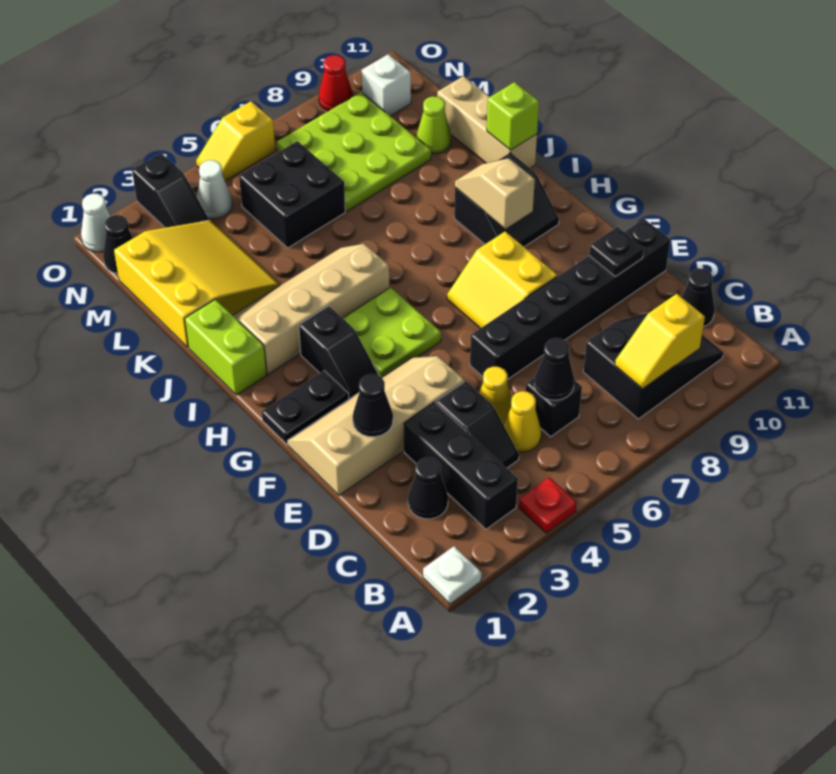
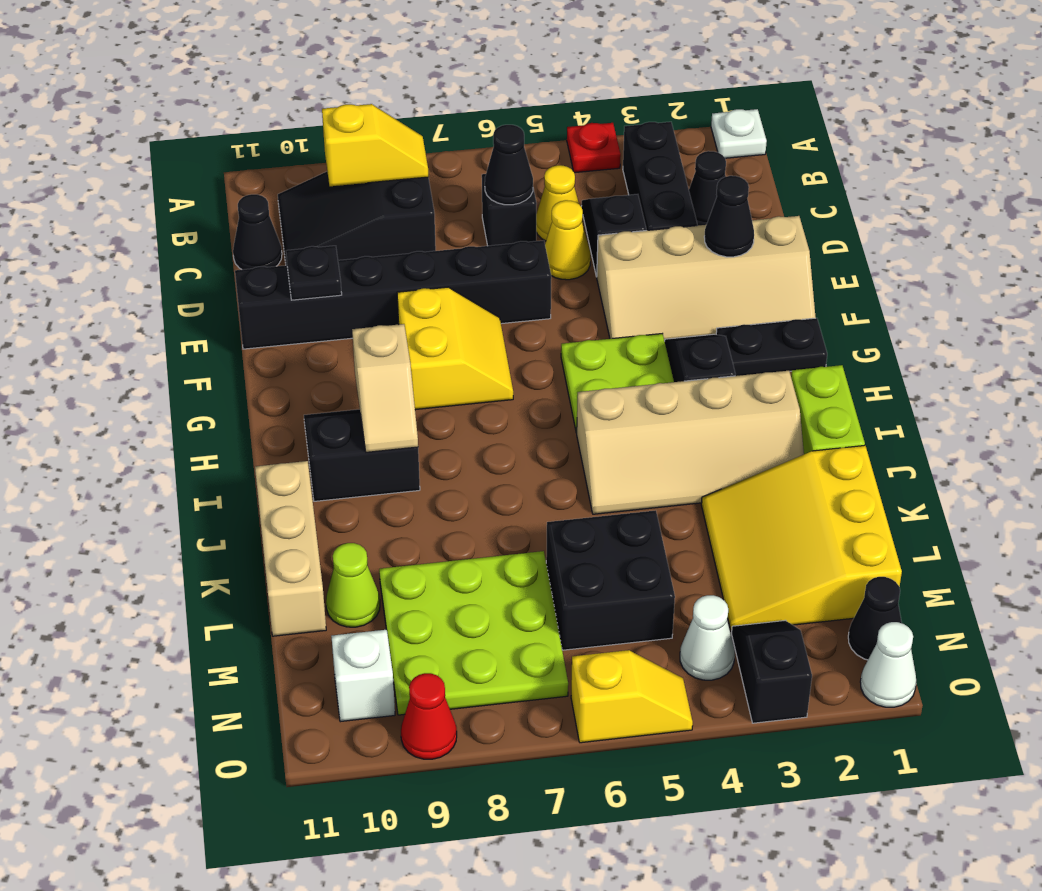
lime 1x1 brick [487,82,539,150] -> none

